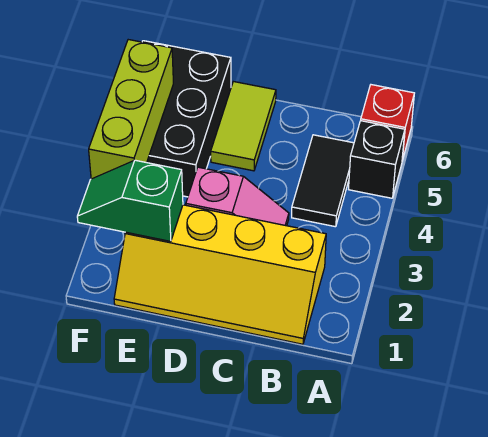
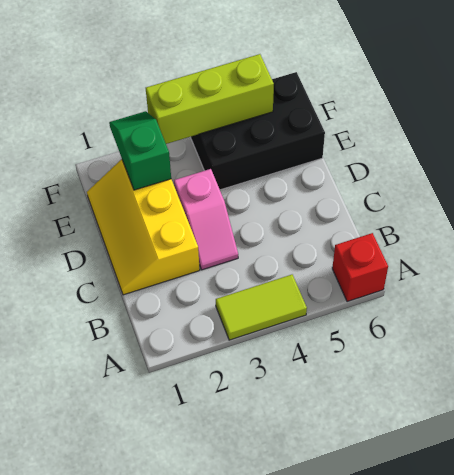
black 1x1 brick [349,121,405,198] -> none
yellow 2x4 slope [114,205,326,344] -> yellow 2x3 slope [87,159,200,295]
black 1x2 tile [292,135,354,227] -> none
lime 1x2 tile [211,82,276,171] -> lime 1x2 tile moved to [216,275,307,340]

